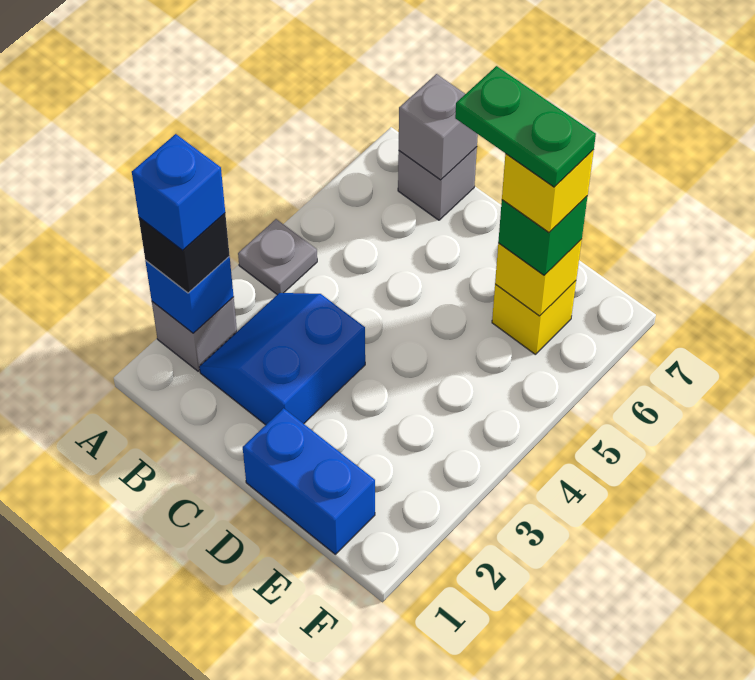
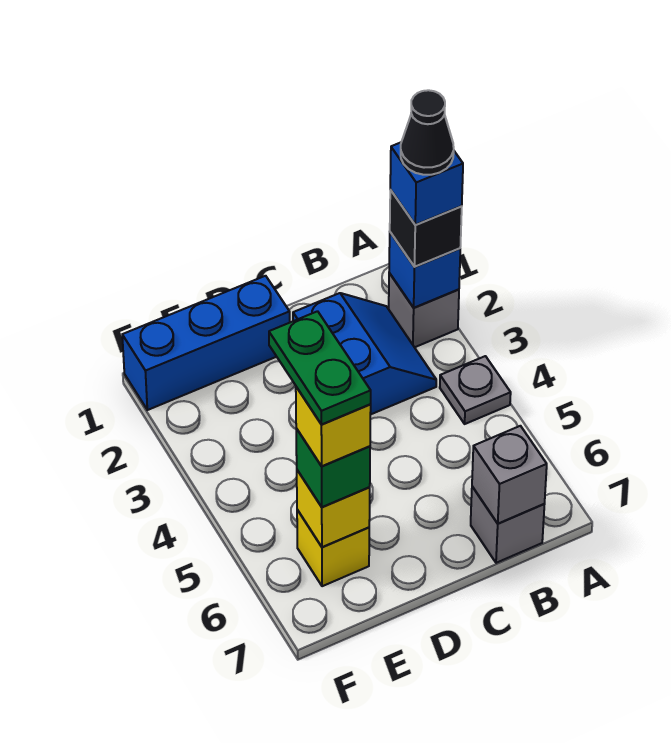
none -> black 1x1 cone [401,90,454,175]
blue 1x2 brick [243,408,375,554] -> blue 1x3 brick [122,276,290,410]
green 1x2 plate [455,66,596,187] -> green 1x2 plate turned to [269,311,371,425]

